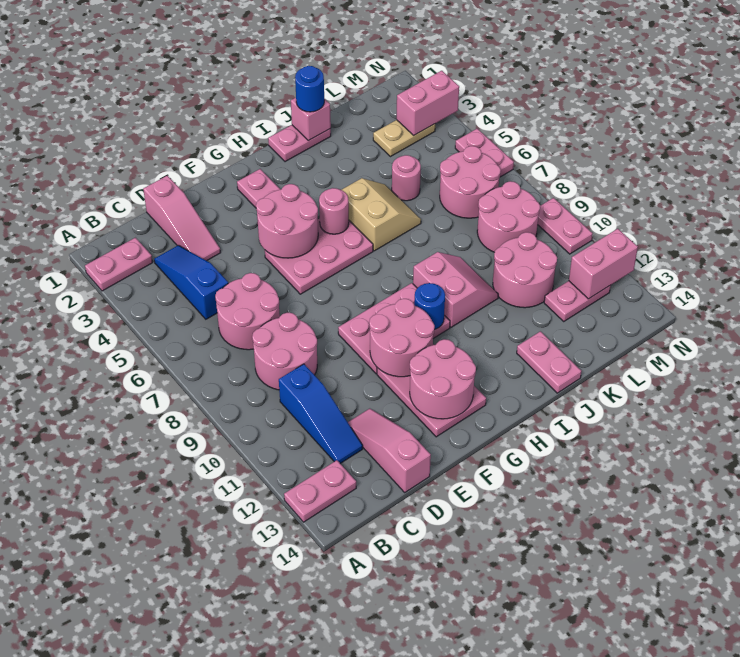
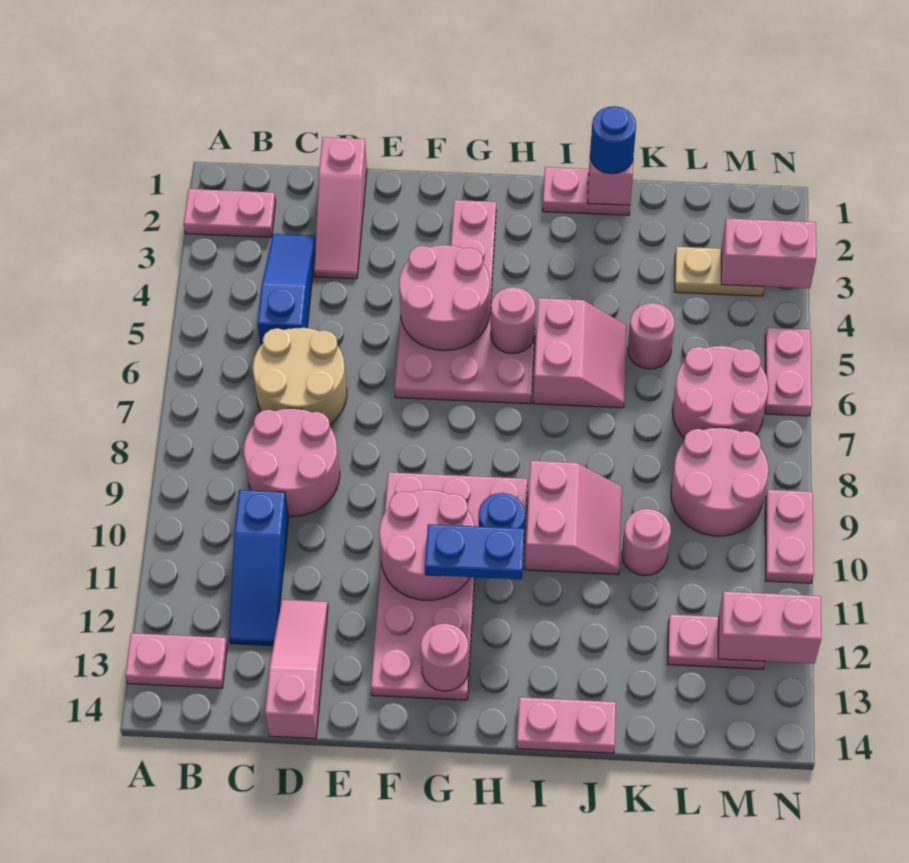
pink 2x2 round brick [215,273,280,350] -> tan 2x2 round brick [253,327,347,424]
pink 2x2 round brick [410,339,476,419] -> pink 1x1 round brick [421,624,469,691]
none -> blue 1x2 plate [425,524,524,579]
tan 2x2 slope [342,178,421,251] -> pink 2x2 slope [533,298,626,408]
pink 1x2 plate [517,331,581,393] -> pink 1x2 plate turned to [517,697,616,753]
pink 2x2 round brick [493,232,557,308] -> pink 1x1 round brick [622,509,671,575]

